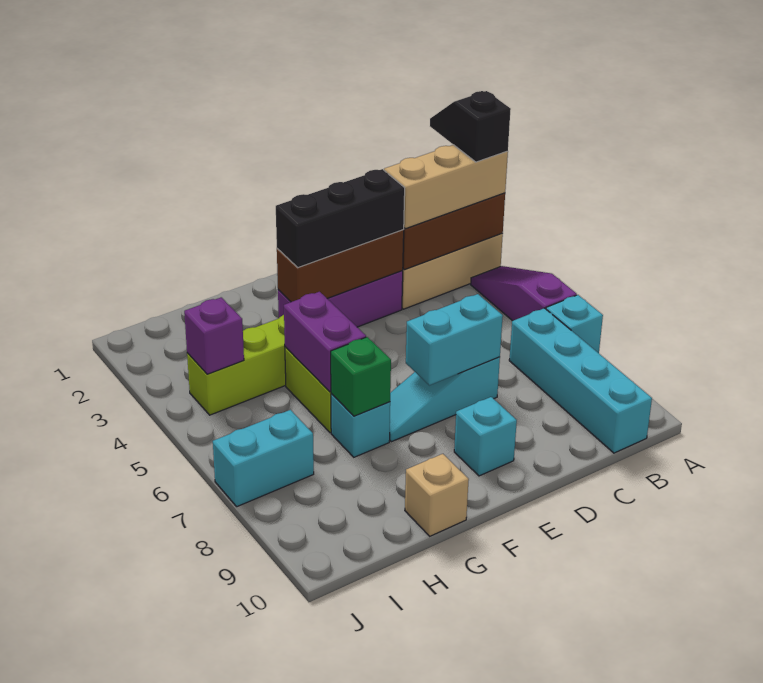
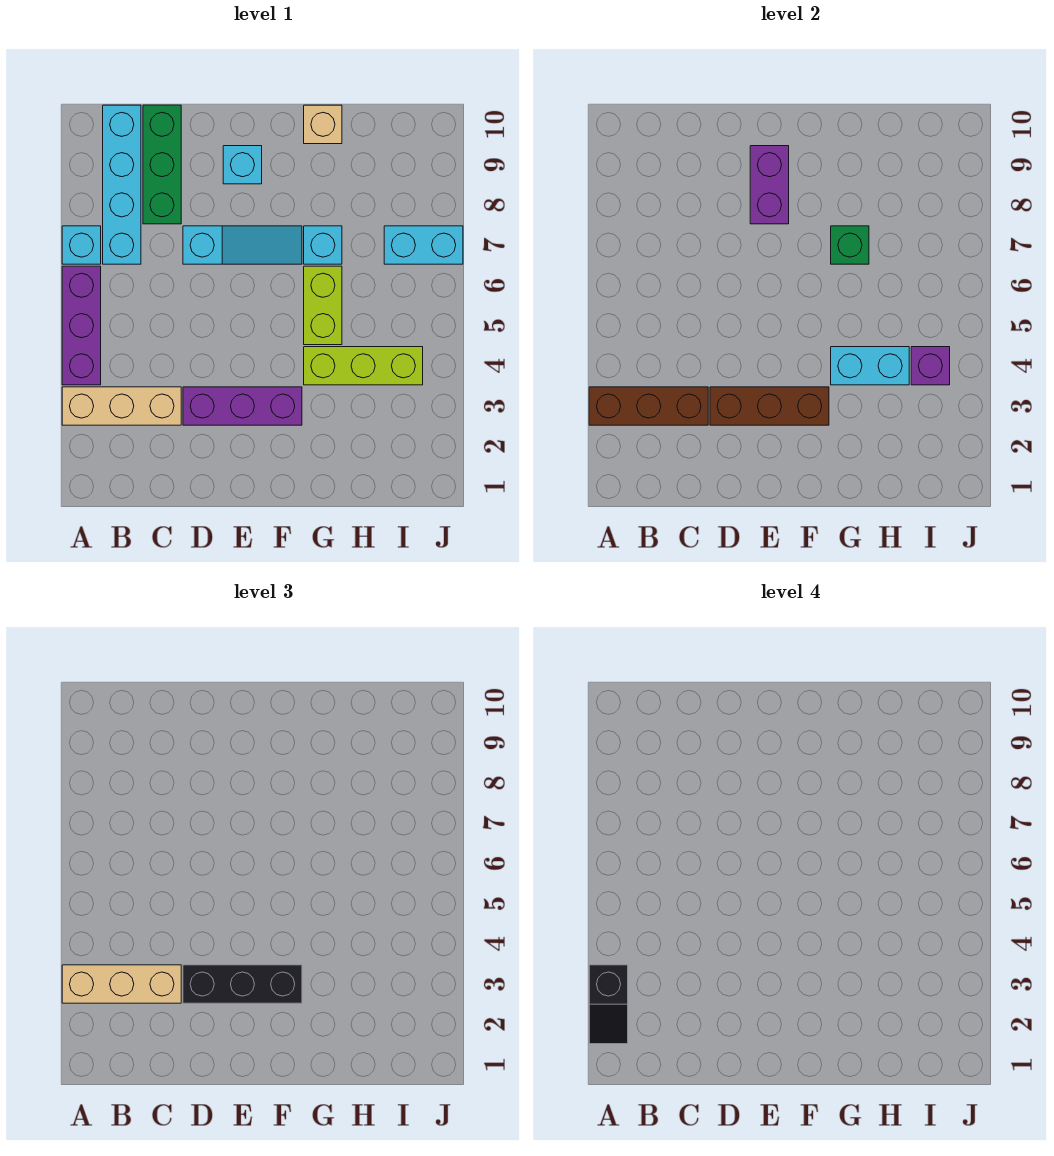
purple 1x3 slope [471,266,577,321] -> purple 1x3 brick [62,266,101,385]
none -> green 1x3 brick [143,105,181,224]
cyan 1x2 brick [406,294,503,385] -> cyan 1x2 brick moved to [831,347,909,385]
purple 1x2 brick [284,292,366,392] -> purple 1x2 brick moved to [750,146,789,224]

